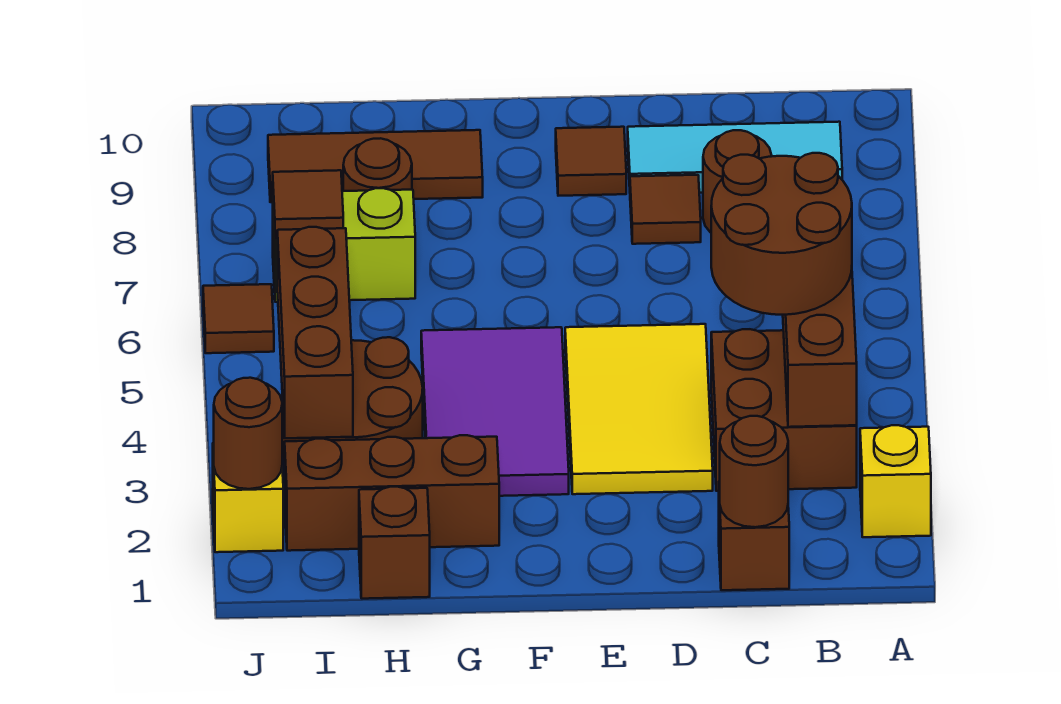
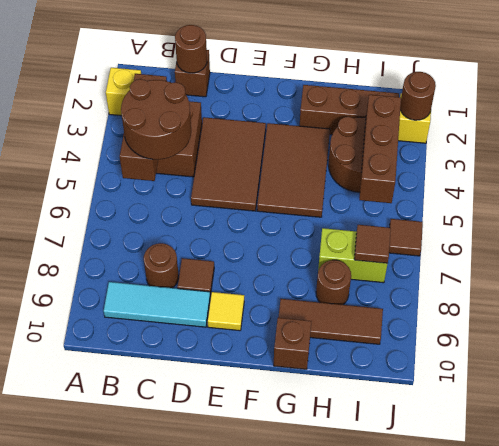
yellow 2x3 tile [565,324,713,494] -> brown 2x3 tile [191,117,266,211]
brown 1x1 tile [556,127,626,196] -> yellow 1x1 tile [208,292,244,331]
purple 2x3 tile [421,327,569,496] -> brown 2x3 tile [257,123,330,217]
brown 1x1 brick [359,487,430,599] -> brown 1x1 brick moved to [274,318,312,369]

